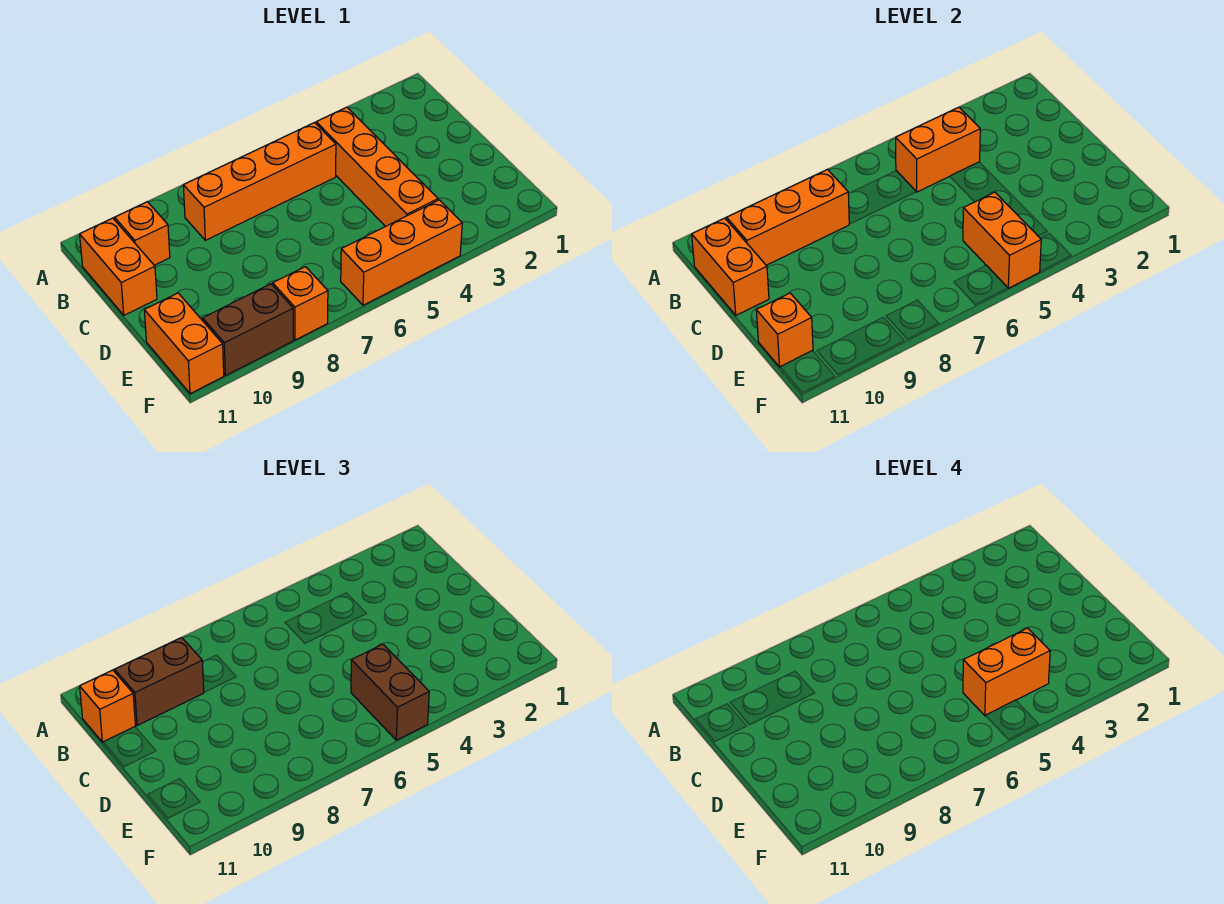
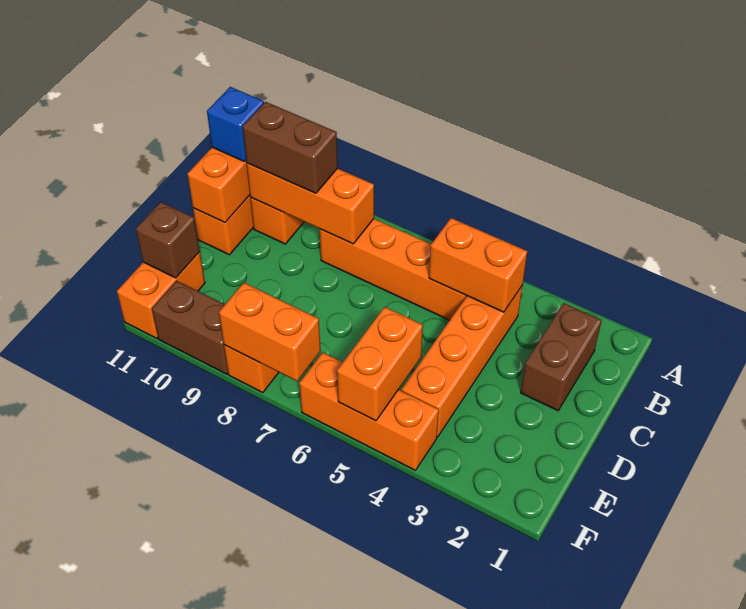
orange 1x1 brick [80,670,135,742] -> blue 1x1 brick [207,87,264,162]
orange 1x2 brick [963,628,1050,716] -> orange 1x2 brick moved to [219,283,321,381]
brown 1x2 brick [351,644,429,740] -> brown 1x2 brick moved to [521,303,602,411]
orange 1x1 brick [756,293,813,367] -> brown 1x1 brick [136,202,200,278]

